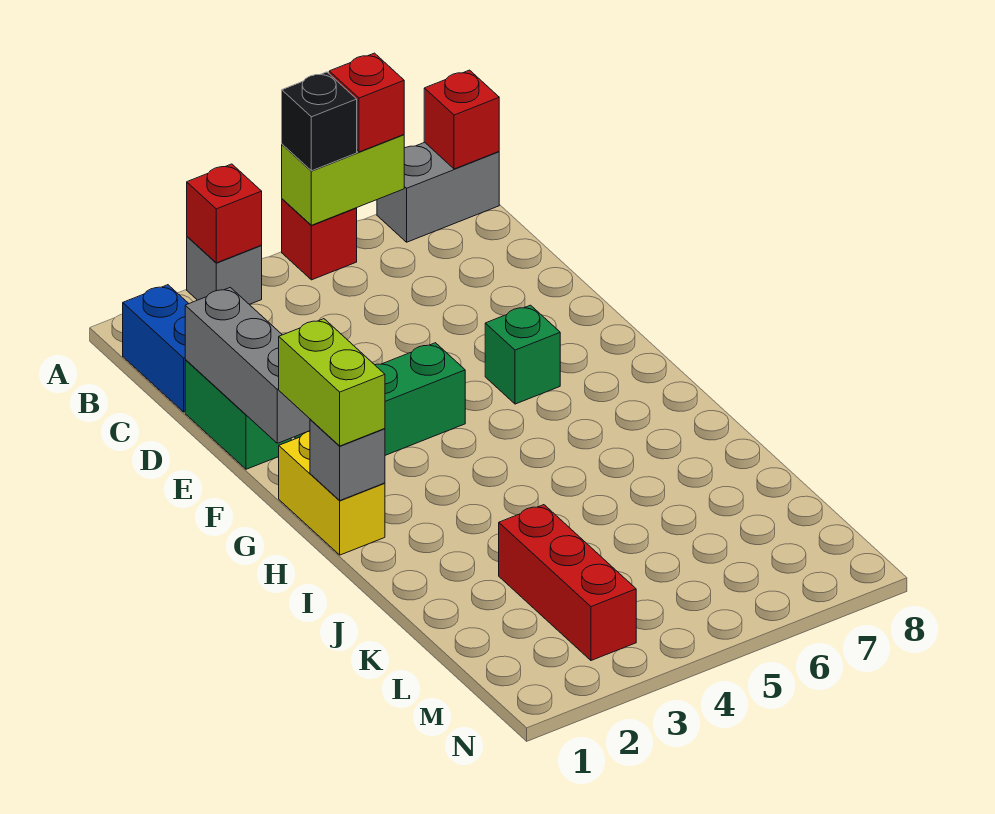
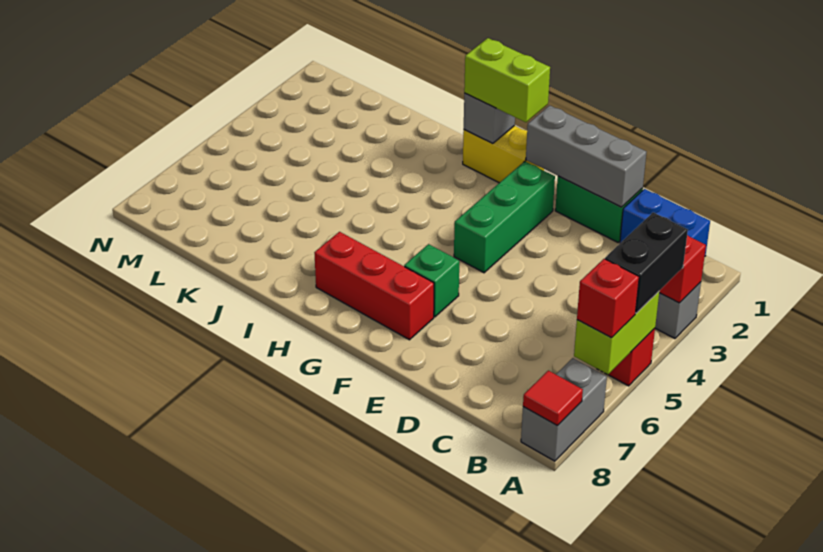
black 1x1 brick [282,72,357,171] -> black 1x2 brick [605,212,688,313]
red 1x1 brick [424,70,499,169] -> red 1x1 tile [523,371,583,425]
red 1x3 brick [499,505,636,660] -> red 1x3 brick moved to [314,232,434,340]

